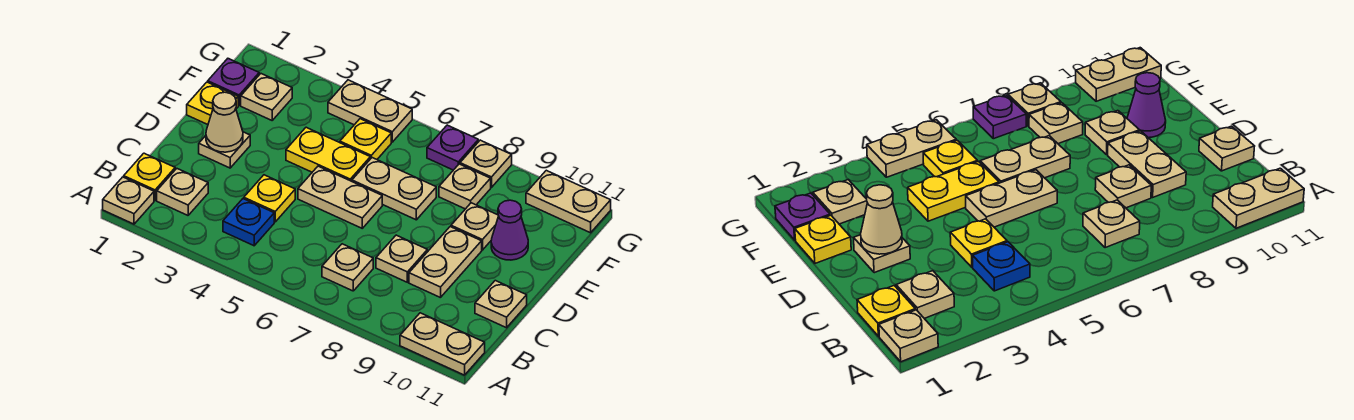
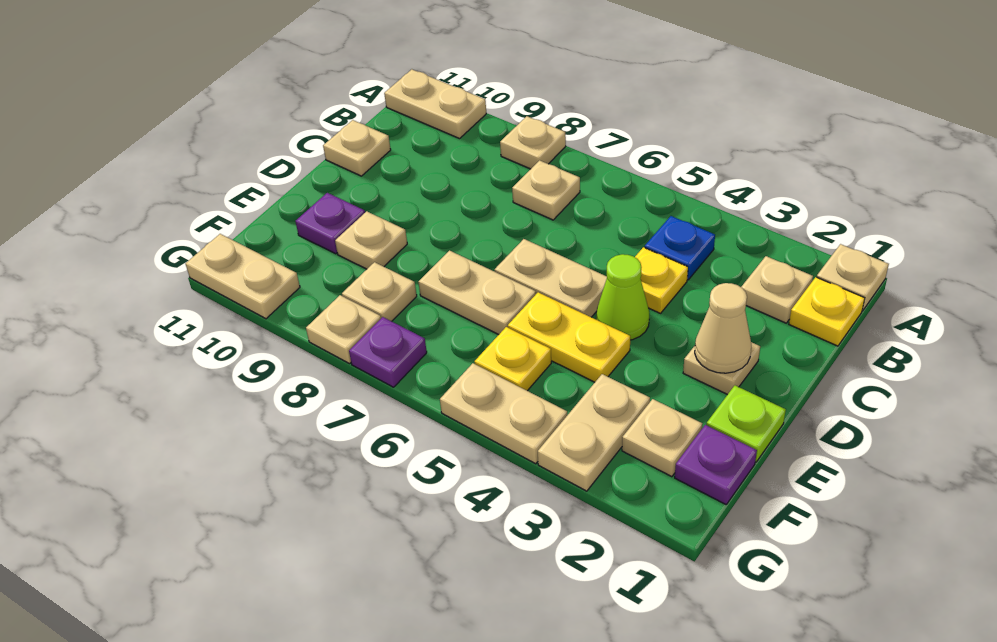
tan 1x1 plate [376,235,427,282] -> tan 1x1 plate moved to [500,116,566,169]
tan 1x2 plate [409,227,482,298] -> tan 1x2 plate moved to [538,374,650,491]
none -> lime 1x1 cone [596,254,650,340]
yellow 1x1 plate [187,82,238,125] -> lime 1x1 plate [706,385,786,462]
purple 1x1 cone [491,200,528,260] -> purple 1x1 plate [295,193,365,254]

